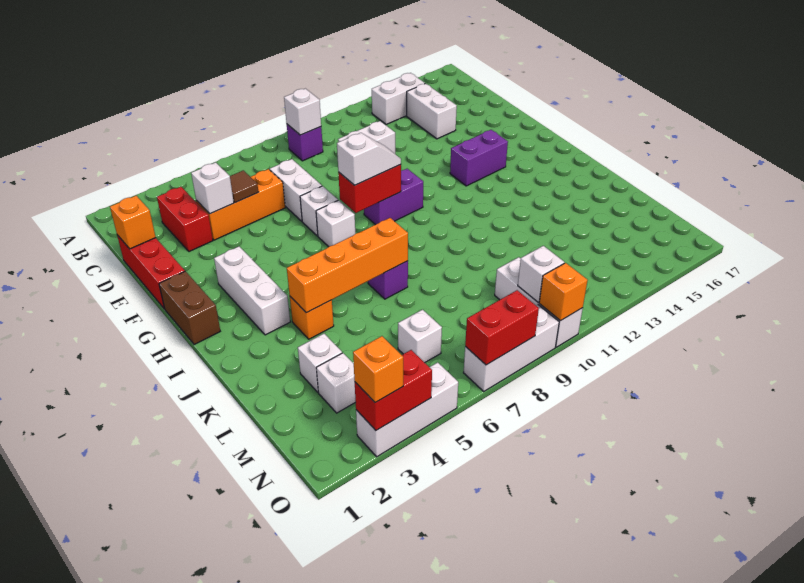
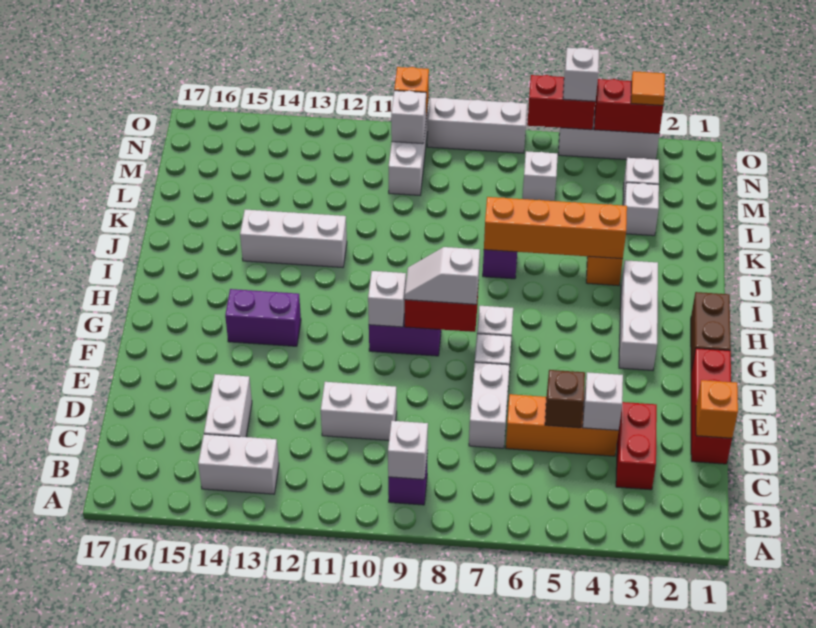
brown 1x1 tile [230,170,258,203] -> brown 1x1 brick [545,370,585,428]
none -> white 1x1 brick [368,271,406,327]
none -> white 1x3 brick [240,210,347,267]
orange 1x1 brick [353,336,403,403] -> orange 1x1 tile [631,71,665,105]
none -> white 1x1 brick [563,48,599,101]
red 1x2 brick [465,290,539,365] -> red 1x2 brick moved to [527,75,595,130]

